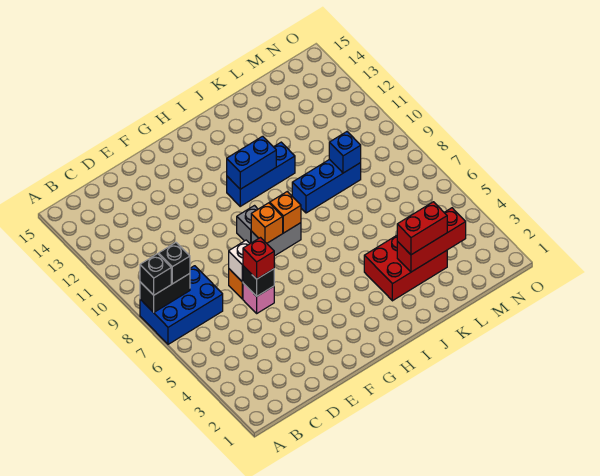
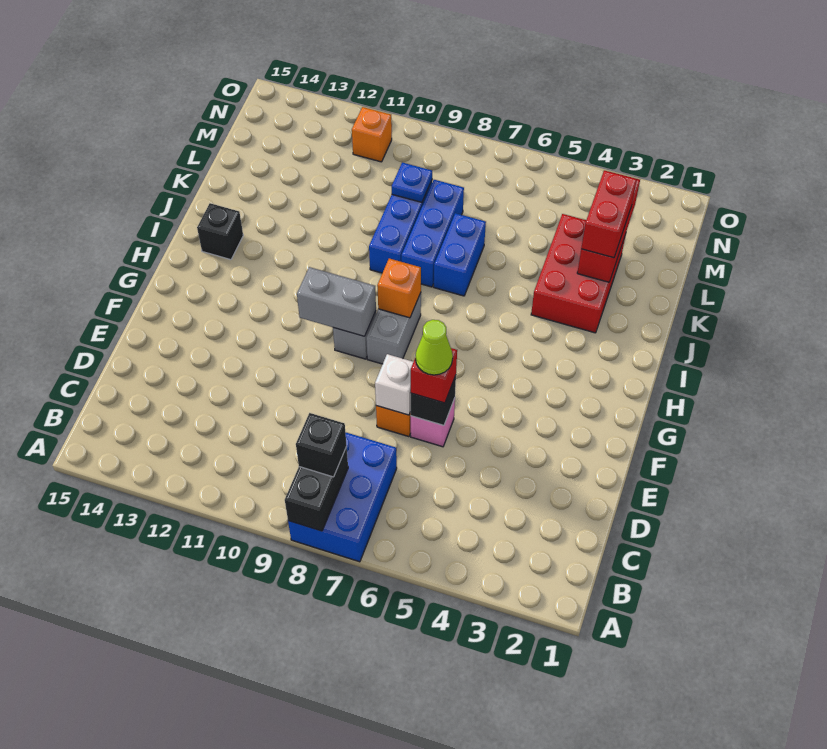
black 1x1 brick [140,254,171,295] -> black 1x1 brick moved to [197,203,243,260]
none -> lime 1x1 cone [416,320,453,375]
orange 1x1 brick [251,203,283,243] -> orange 1x1 brick moved to [352,107,392,162]
none -> grey 1x2 brick [297,267,376,336]
blue 1x3 brick [227,142,295,206] -> blue 1x3 brick moved to [401,180,464,287]
blue 1x2 brick [227,136,276,189] -> blue 1x2 brick moved to [434,213,486,296]
blue 1x1 brick [329,132,361,173] -> blue 1x1 plate [392,162,432,202]

